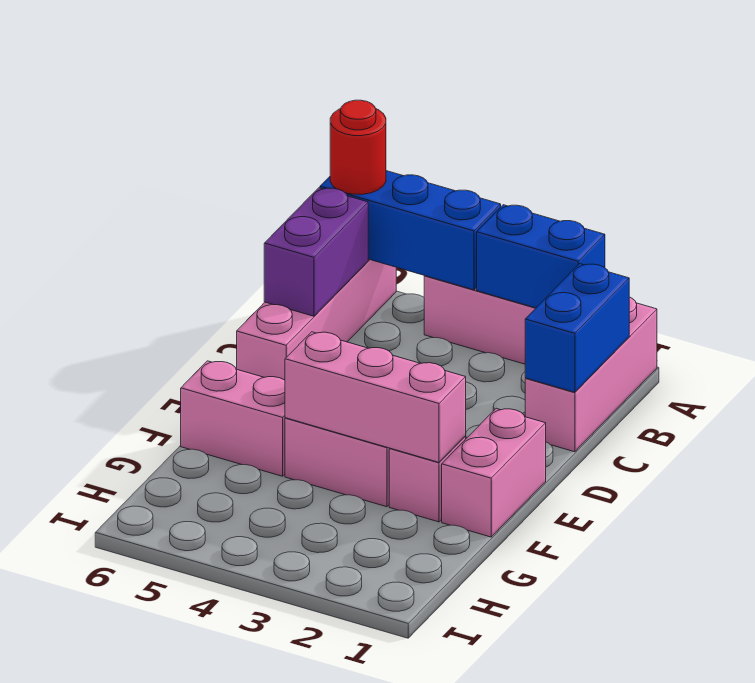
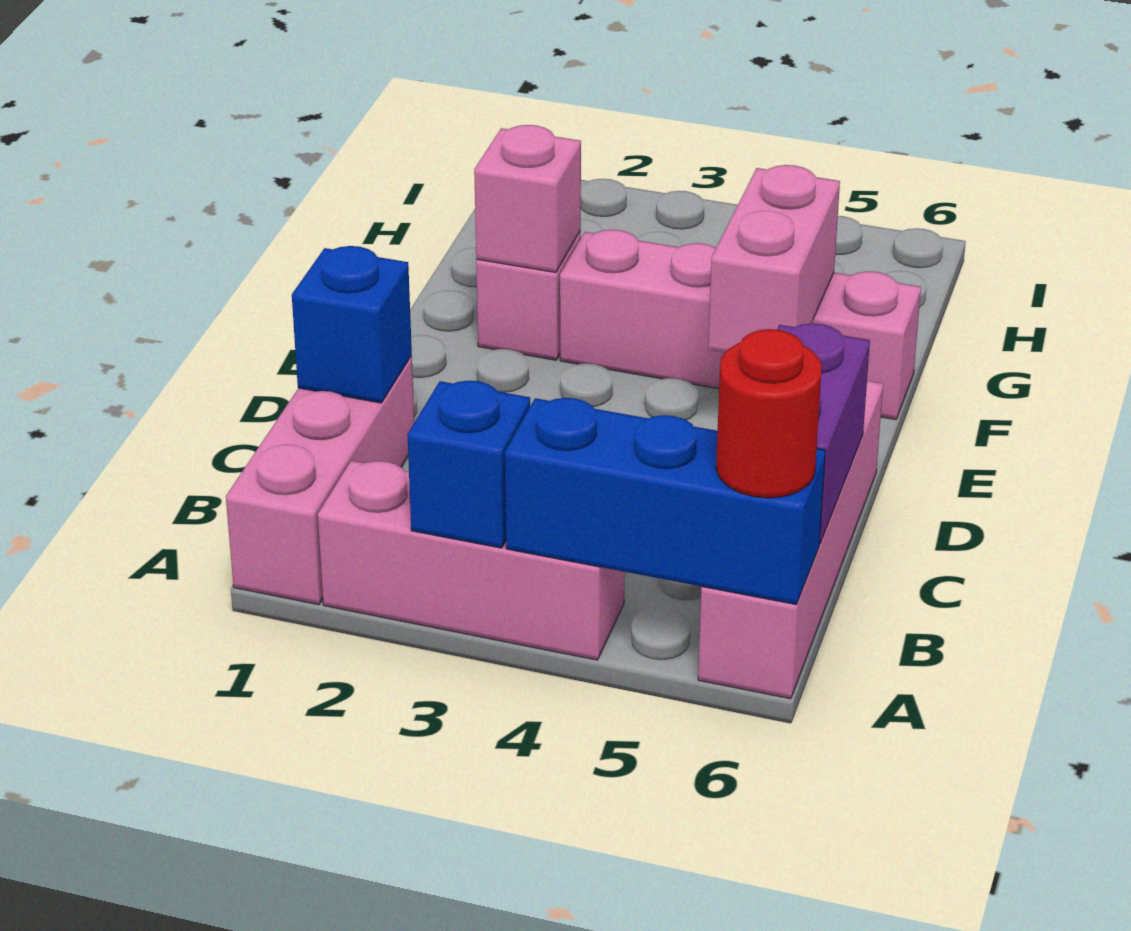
blue 1x2 brick [477,205,605,308] -> blue 1x1 brick [407,381,530,548]
blue 1x2 brick [525,264,629,392] -> blue 1x1 brick [292,246,412,403]
pink 1x2 brick [442,408,546,537] -> pink 1x2 brick moved to [708,165,840,353]
pink 1x3 brick [285,332,466,462] -> pink 1x1 brick [474,125,581,272]

